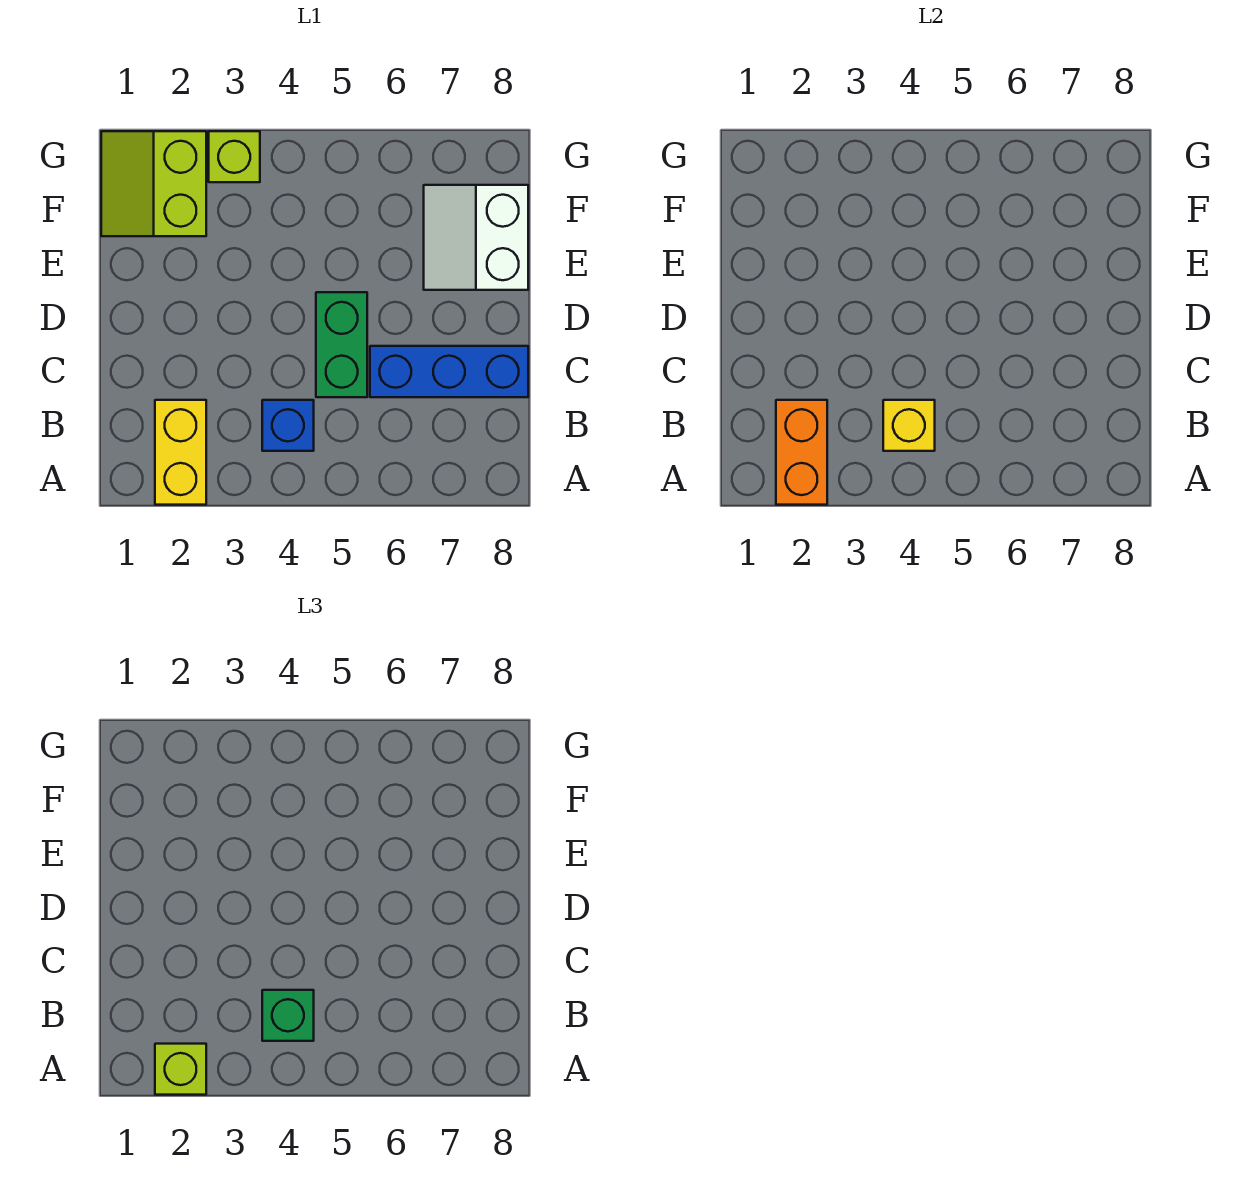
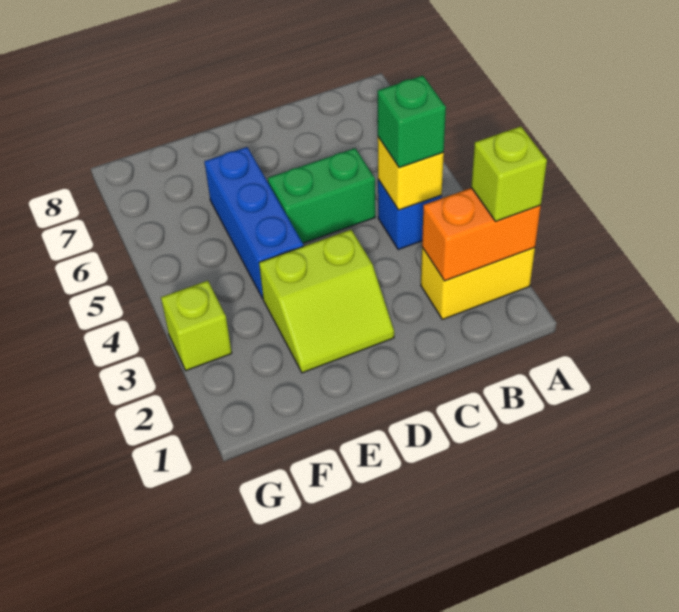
blue 1x3 brick [370,346,528,397] -> blue 1x3 brick moved to [204,147,304,298]
white 2x2 slope [424,185,528,290] -> none
lime 2x2 slope [101,131,206,236] -> lime 2x2 slope moved to [259,230,394,373]

